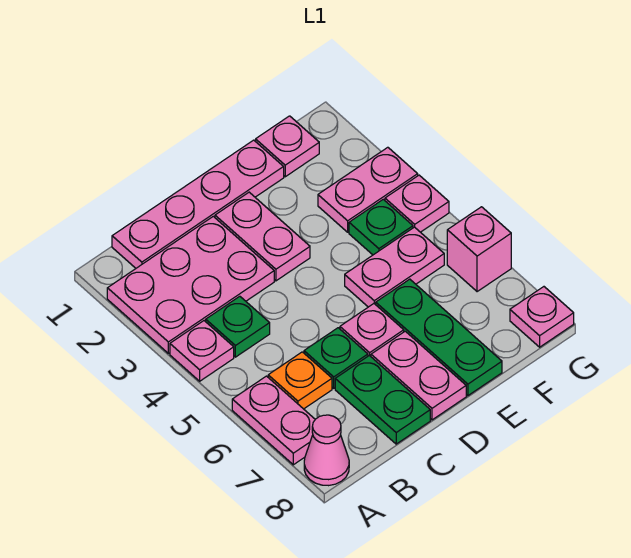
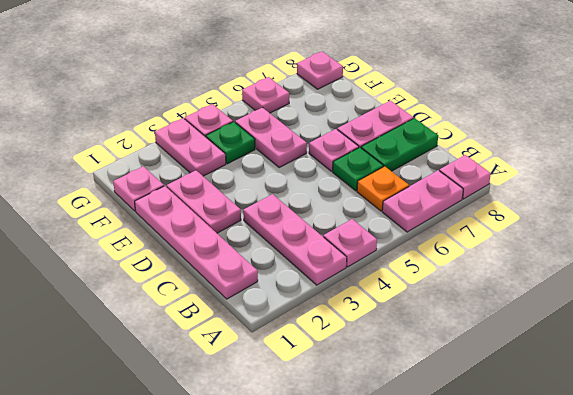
pink 2x3 plate [107,216,274,353] -> pink 1x3 plate [243,194,347,285]
pink 1x1 cone [304,415,349,486] -> pink 1x1 plate [439,155,491,199]
green 1x1 plate [206,296,270,357] -> none
pink 1x2 plate [215,192,310,281] -> pink 1x2 plate turned to [167,170,241,233]
green 1x3 plate [376,279,502,396] -> none
pink 1x1 brick [447,207,511,292] -> pink 1x1 plate [242,77,289,113]

